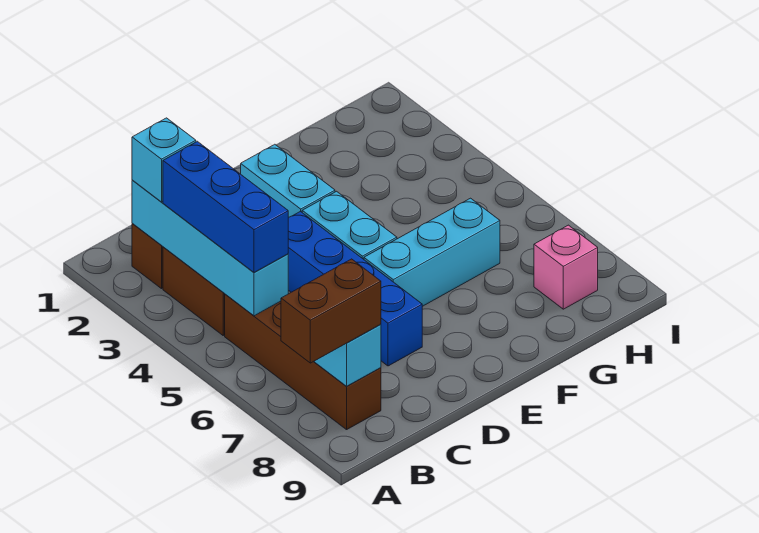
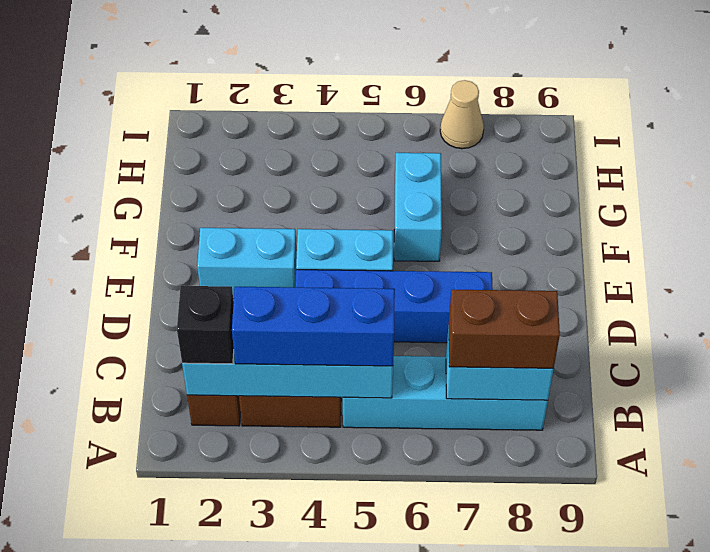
brown 1x2 brick [281,259,381,363] -> brown 1x2 brick turned to [449,290,560,368]
cyan 1x1 brick [132,118,196,202] -> black 1x1 brick [177,286,234,364]
brown 1x4 brick [225,294,381,430] -> cyan 1x4 brick [343,356,548,430]
cyan 1x3 brick [364,198,500,306] -> cyan 1x2 brick [394,153,442,261]
pink 1x1 brick [534,225,598,309] -> none
none -> tan 1x1 cone [440,80,484,149]

